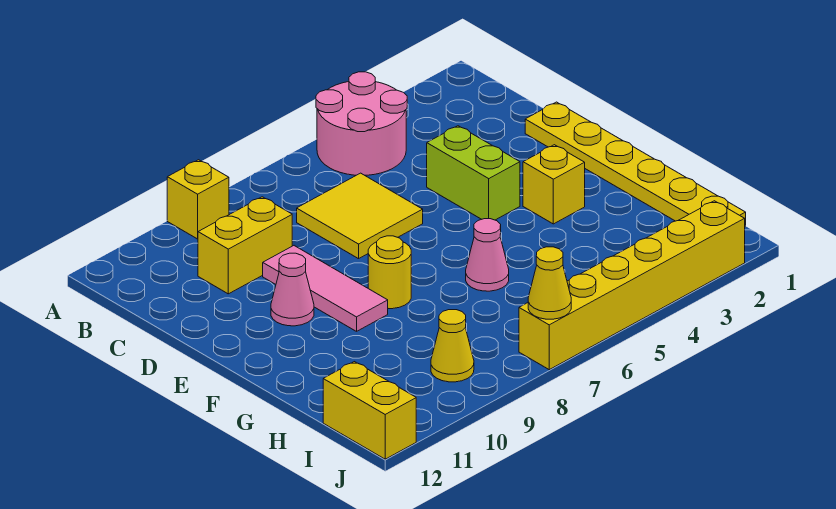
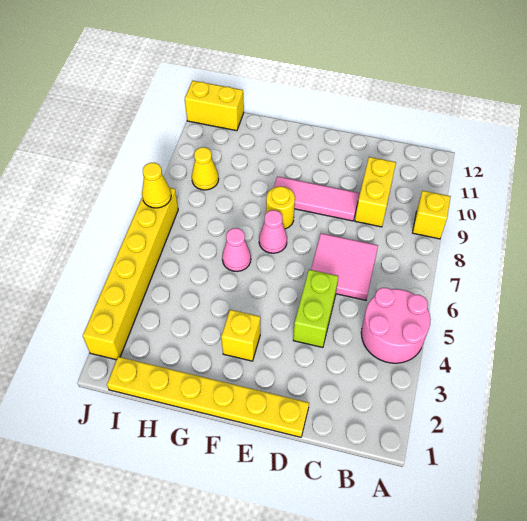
yellow 2x2 tile [297,173,423,259] -> pink 2x2 tile [311,233,378,300]
lime 1x2 brick [427,126,520,220] -> lime 1x2 brick turned to [293,270,338,347]
pink 1x1 cone [271,253,314,326] -> pink 1x1 cone moved to [259,210,287,253]

